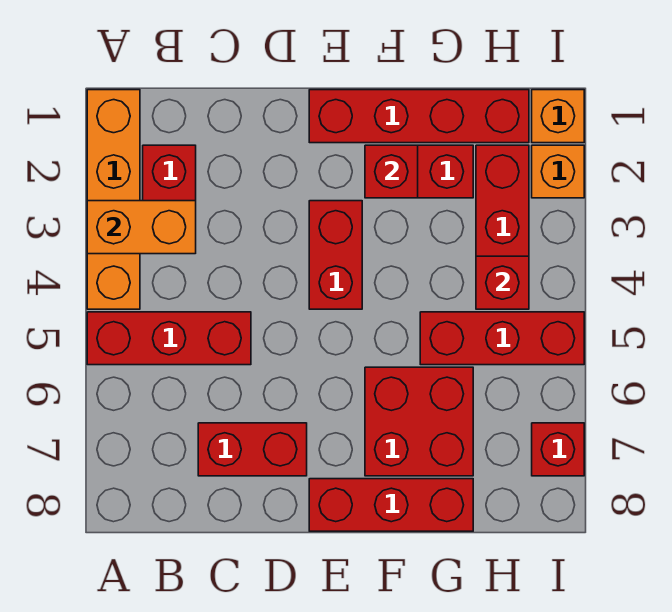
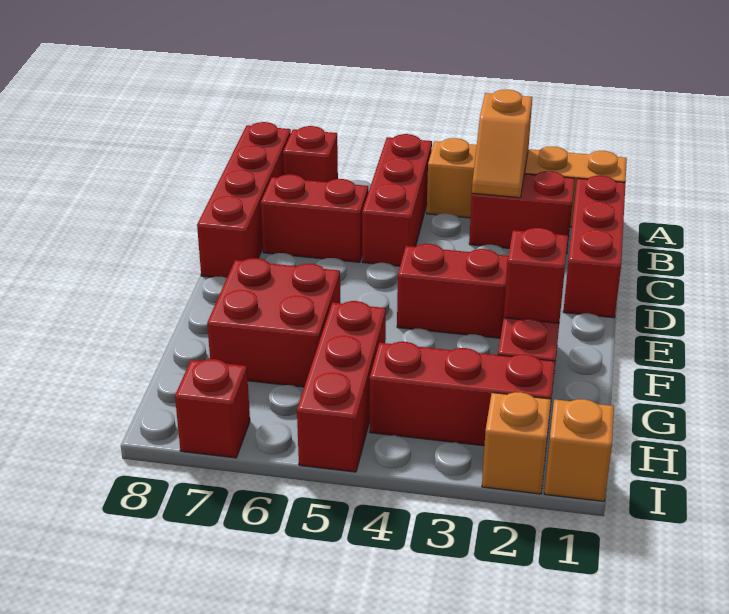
orange 1x2 brick [87,201,196,254] -> orange 1x2 slope [472,90,532,198]
red 1x2 brick [198,423,307,476] -> red 1x2 brick turned to [261,174,368,262]
red 1x4 brick [309,90,529,143] -> red 1x4 brick moved to [197,122,291,278]
red 1x3 brick [309,479,473,531] -> red 1x3 brick moved to [563,176,625,318]
red 1x1 brick [476,256,529,309] -> red 1x1 brick moved to [283,126,338,182]

